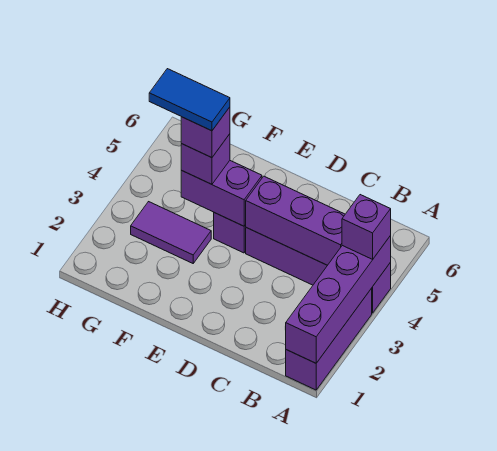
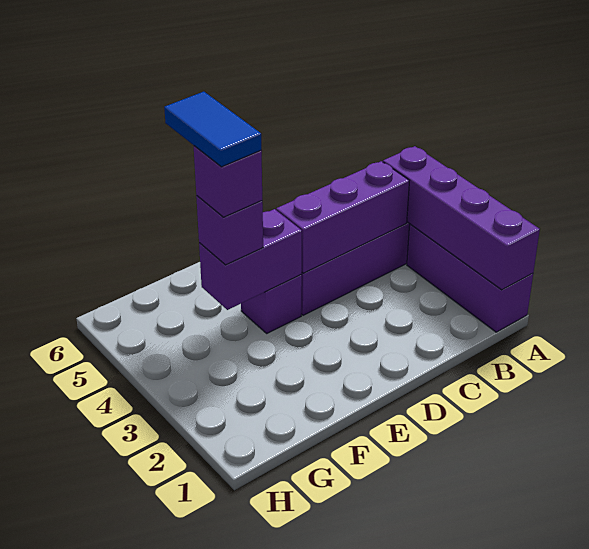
purple 1x1 brick [342,195,391,259] -> none
purple 1x2 tile [131,202,211,263] -> none
blue 1x2 tile [149,69,230,131] -> blue 1x2 tile turned to [164,92,261,167]

